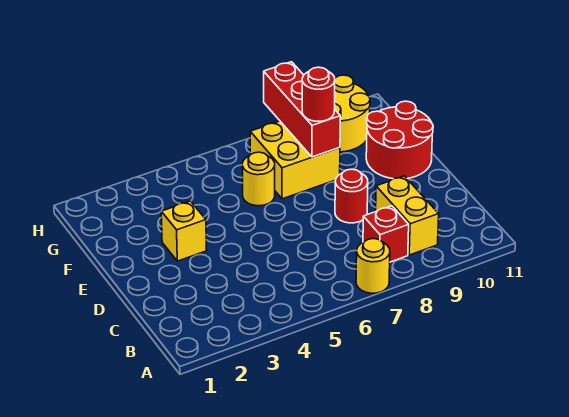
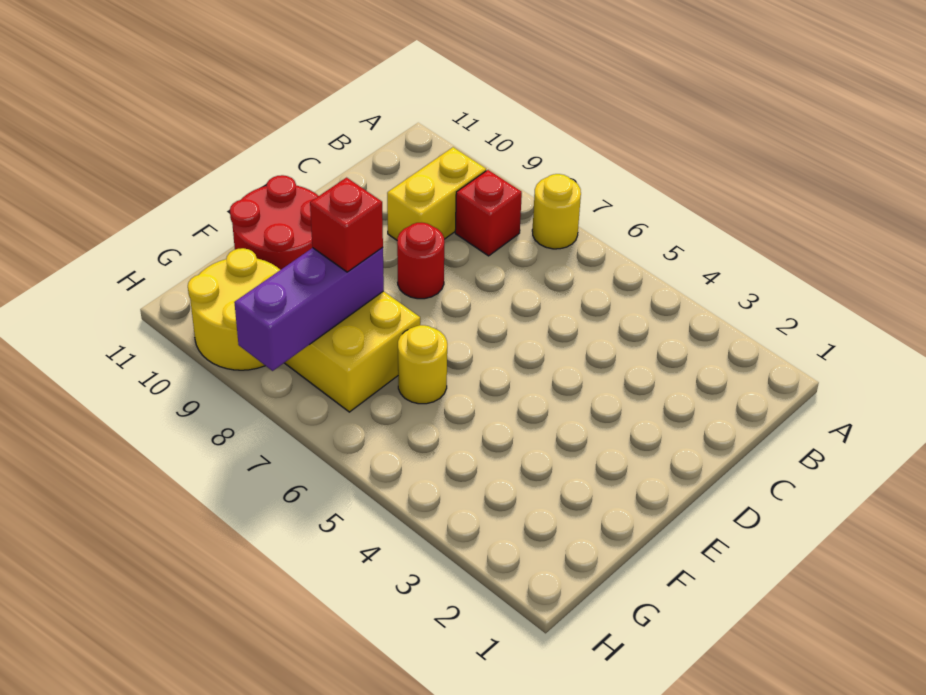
yellow 1x1 brick [161,201,207,261] -> none
red 1x3 brick [264,62,340,157] -> purple 1x3 brick [234,247,384,371]
red 1x1 round brick [302,67,335,121] -> red 1x1 brick [310,178,383,272]

